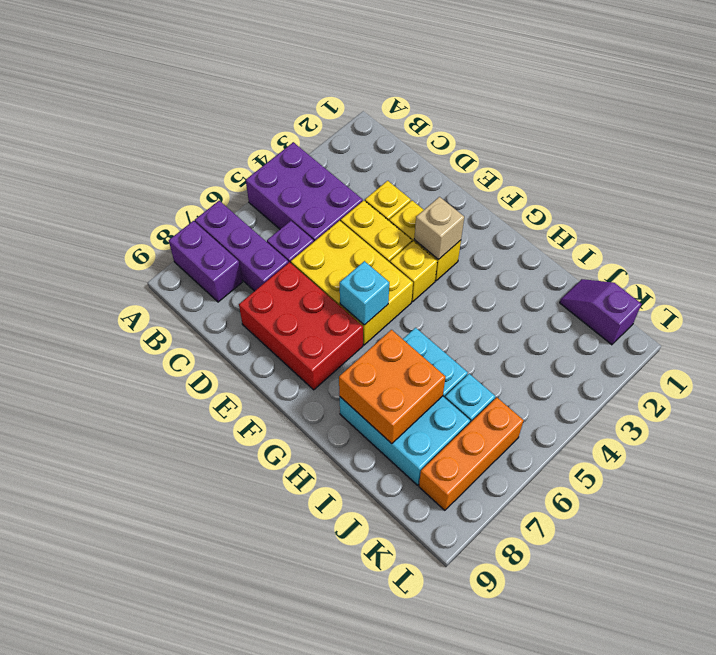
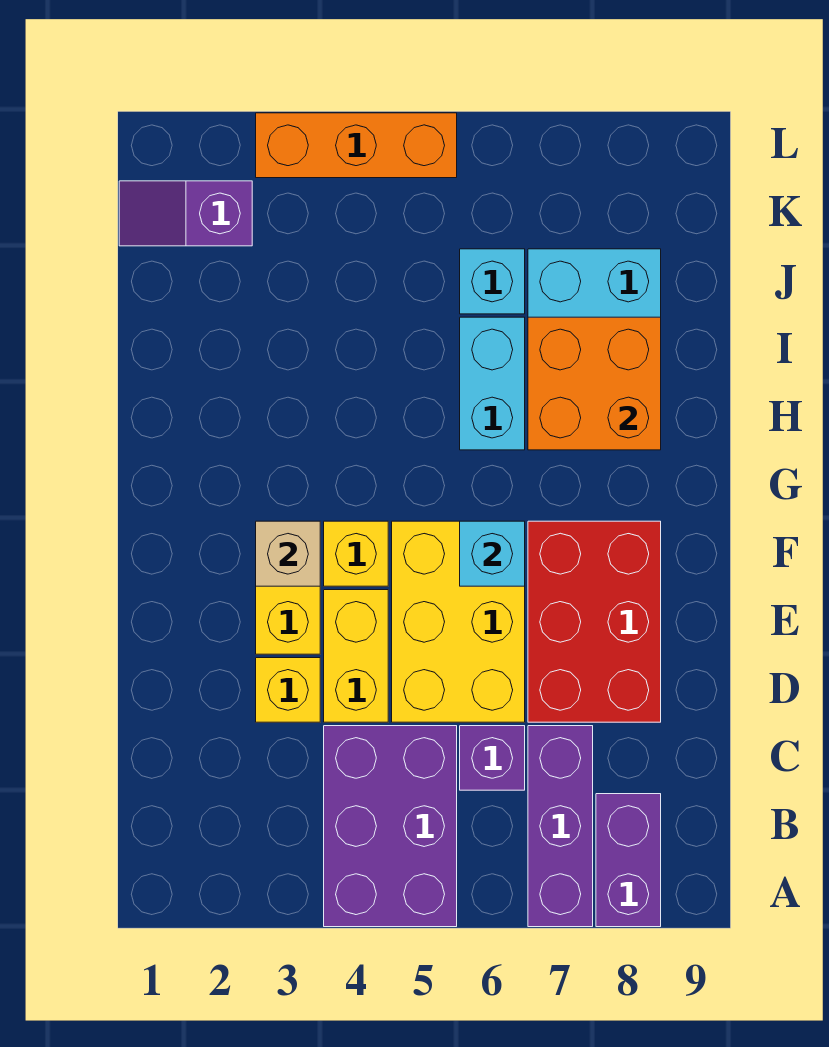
purple 1x2 slope [560,279,641,345] -> purple 1x2 slope turned to [119,181,252,246]
orange 1x3 brick [419,398,524,510] -> orange 1x3 brick moved to [256,113,457,178]

